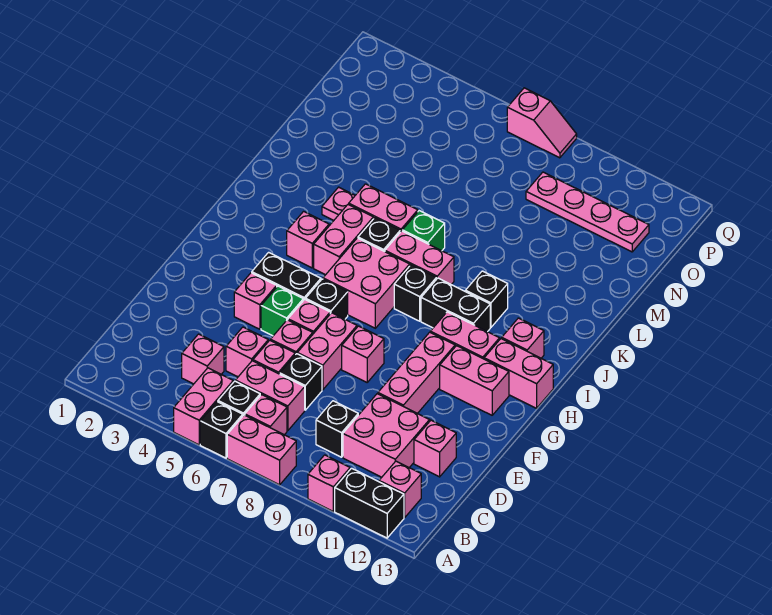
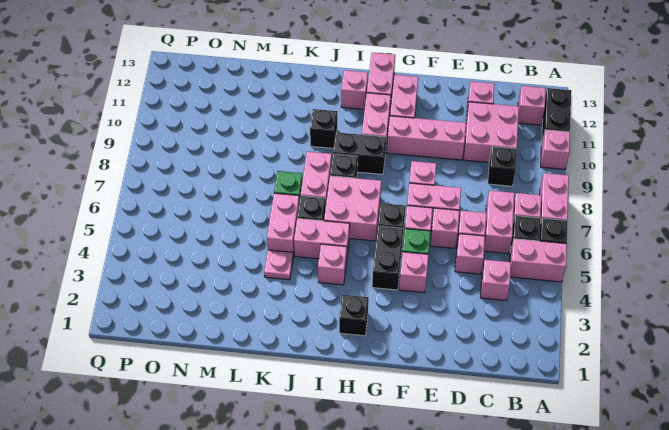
black 1x1 brick [280,354,322,410] -> black 1x1 brick moved to [339,295,369,336]
black 1x2 brick [421,278,490,332] -> black 1x2 brick turned to [333,132,386,174]
pink 1x4 plate [526,172,649,252] -> none
pink 1x2 slope [507,88,577,158] -> none

